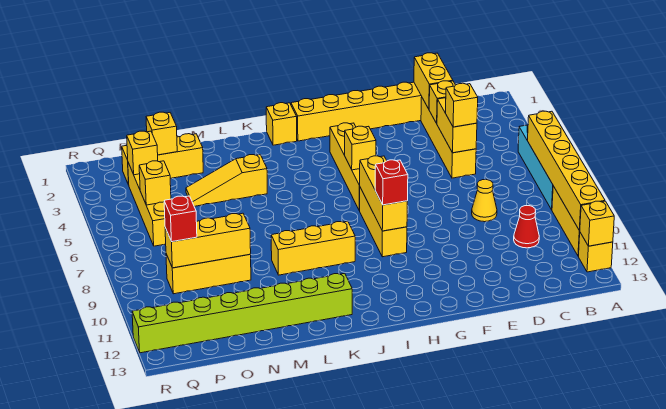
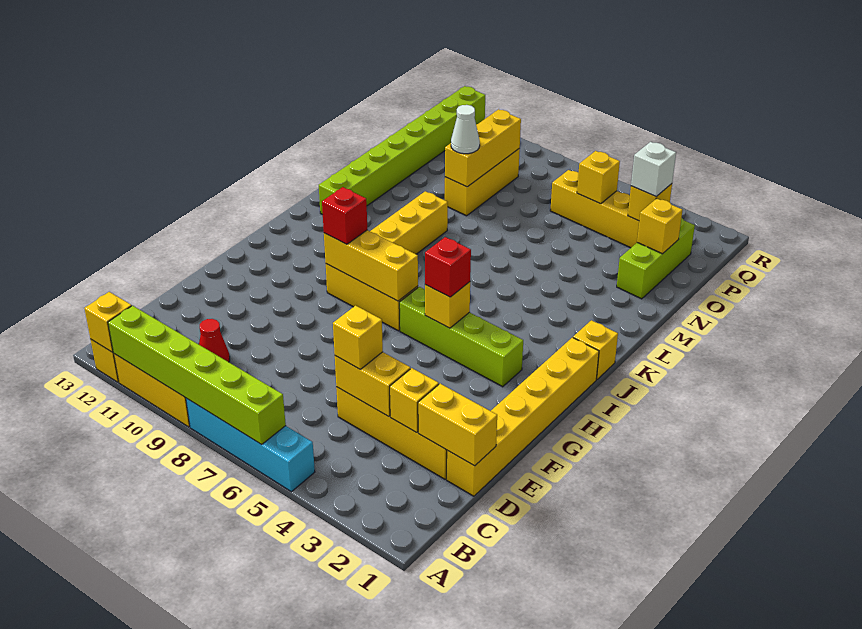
yellow 1x6 brick [528,111,605,231] -> lime 1x6 brick [108,306,286,445]
yellow 1x1 cone [472,180,497,222] -> none
yellow 1x4 brick [330,123,360,210] -> lime 1x4 brick [399,287,523,387]
yellow 1x3 slope [186,155,267,206] -> none
yellow 1x3 brick [122,134,203,185] -> lime 1x3 brick [617,218,695,299]
none -> white 1x1 cone [451,105,480,154]
none -> white 1x1 brick [631,142,676,196]
red 1x1 brick [164,196,197,242] -> red 1x1 brick moved to [425,237,471,297]

